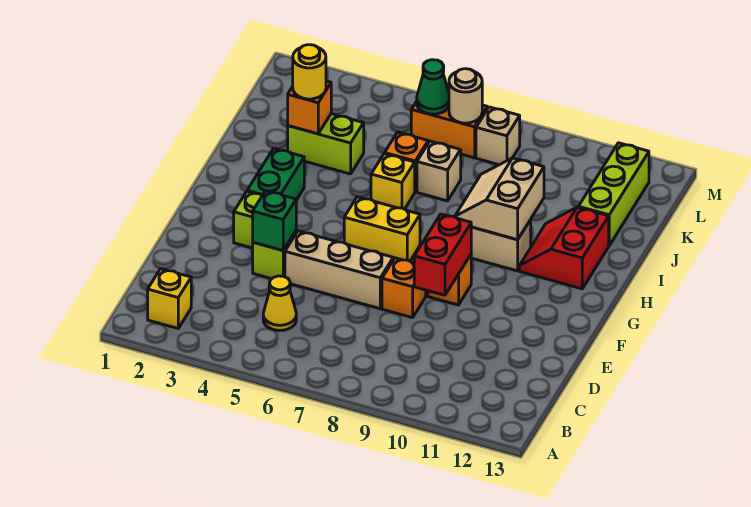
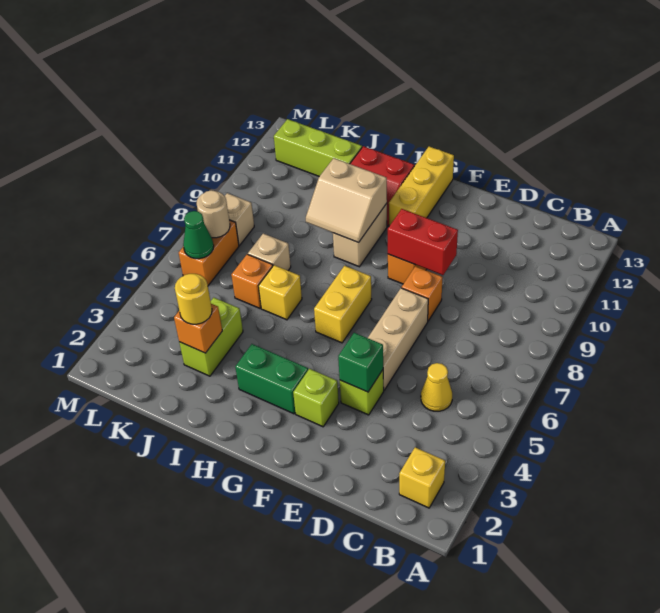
none -> yellow 1x3 brick [389,147,454,226]

